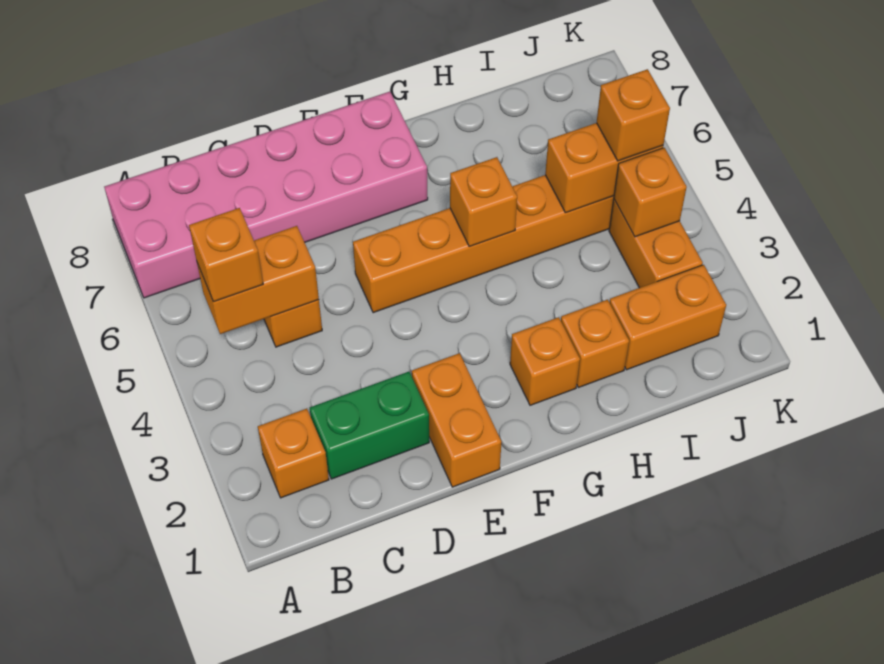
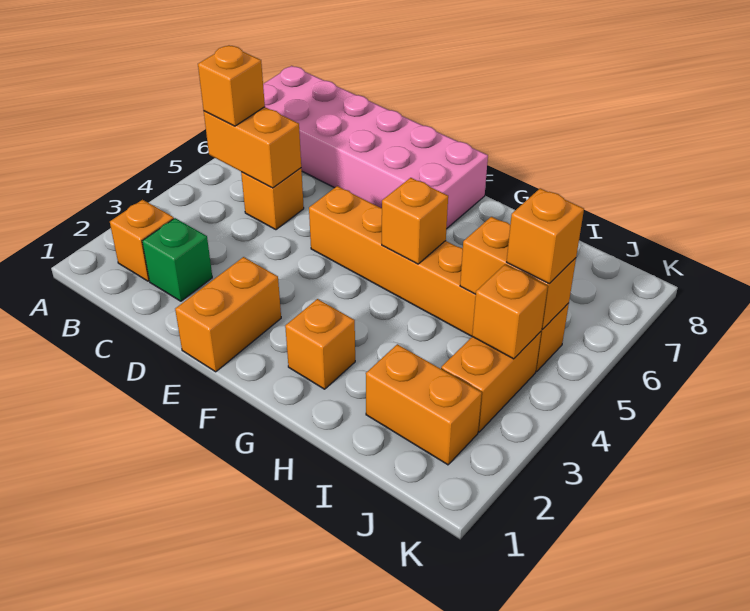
green 1x2 brick [310,372,429,479] -> green 1x1 brick [142,218,212,301]
orange 1x1 brick [561,300,629,387] -> none

